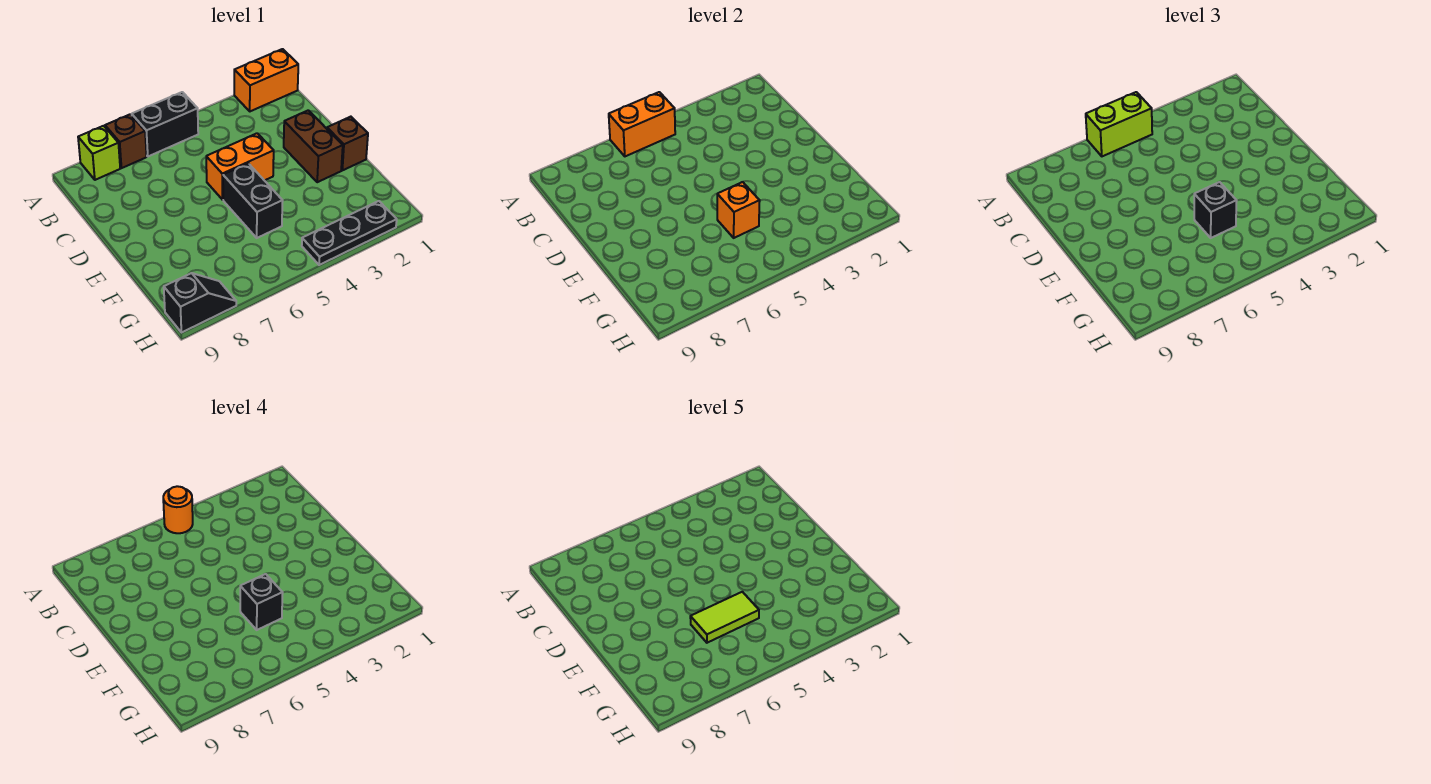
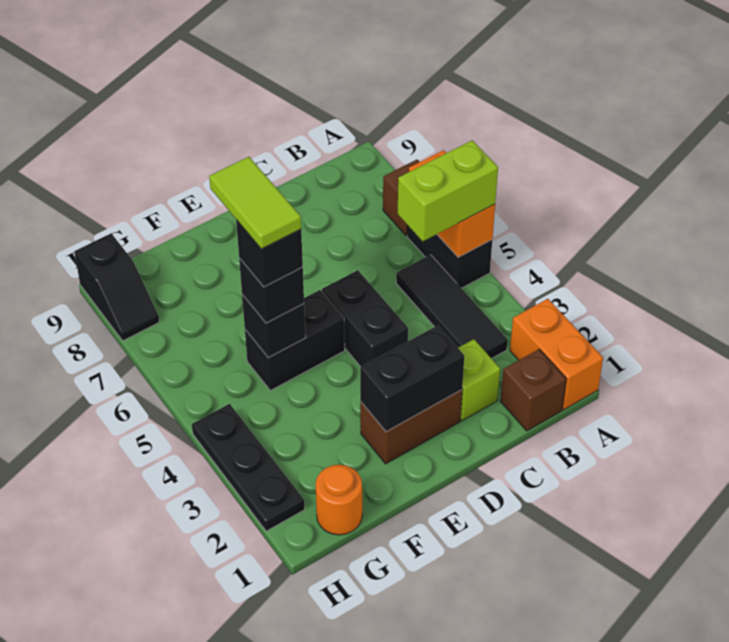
lime 1x2 brick [1086,92,1152,156] -> lime 1x2 brick turned to [398,140,498,241]
orange 1x1 round brick [163,486,193,533] -> orange 1x1 round brick moved to [316,465,362,535]
lime 1x1 brick [78,126,120,180] -> lime 1x1 brick moved to [458,339,500,421]
none -> black 1x3 tile [396,255,508,359]
none -> black 1x2 brick [360,325,464,432]
orange 1x2 brick [206,133,274,200] -> black 1x2 brick [322,270,408,367]
brown 1x1 brick [327,117,368,170] -> brown 1x1 brick moved to [500,349,566,431]
orange 1x1 brick [717,182,760,238] -> black 1x1 brick [242,295,306,358]

